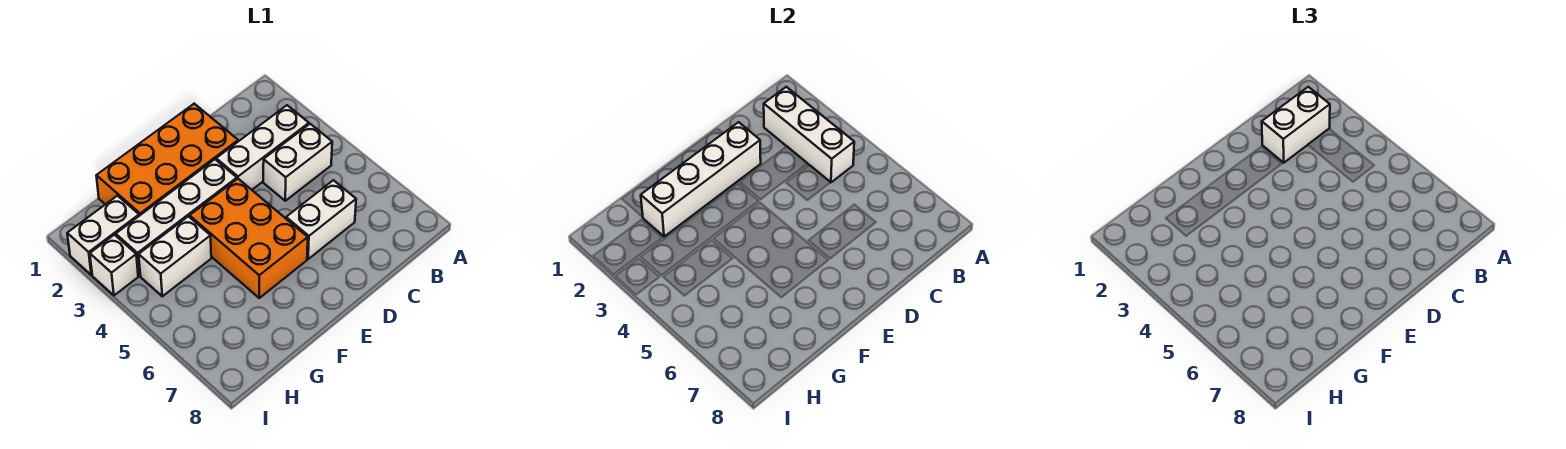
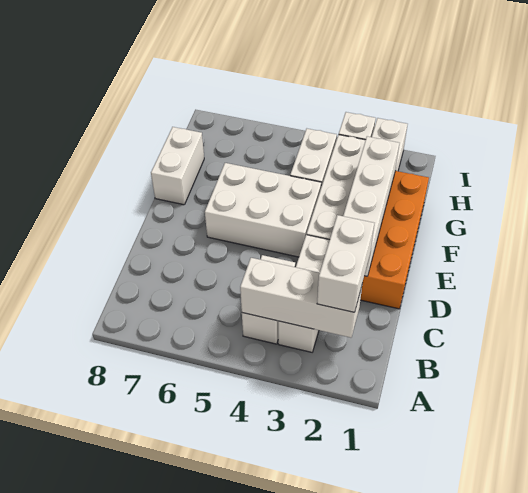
white 1x2 brick [286,180,356,259] -> white 1x2 brick moved to [151,127,204,205]
orange 2x3 brick [190,179,308,298] -> white 2x3 brick [205,163,321,257]

